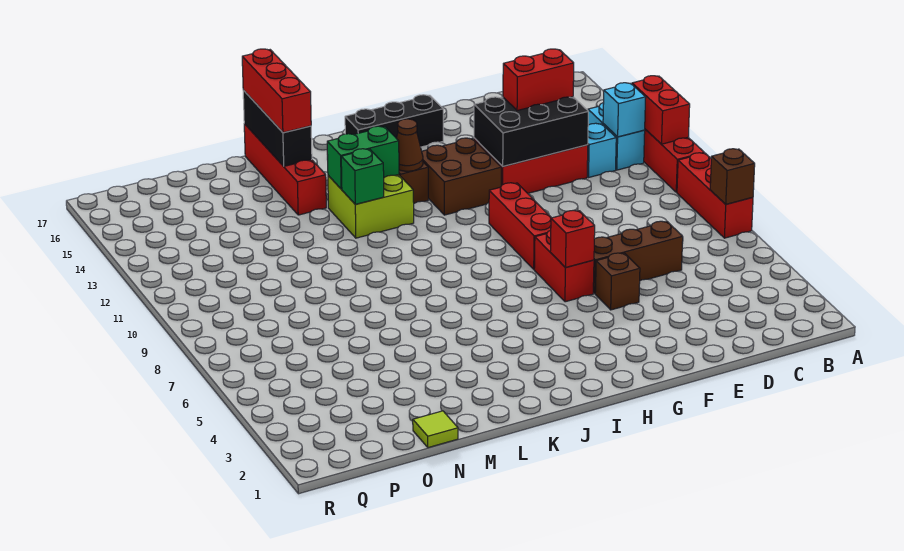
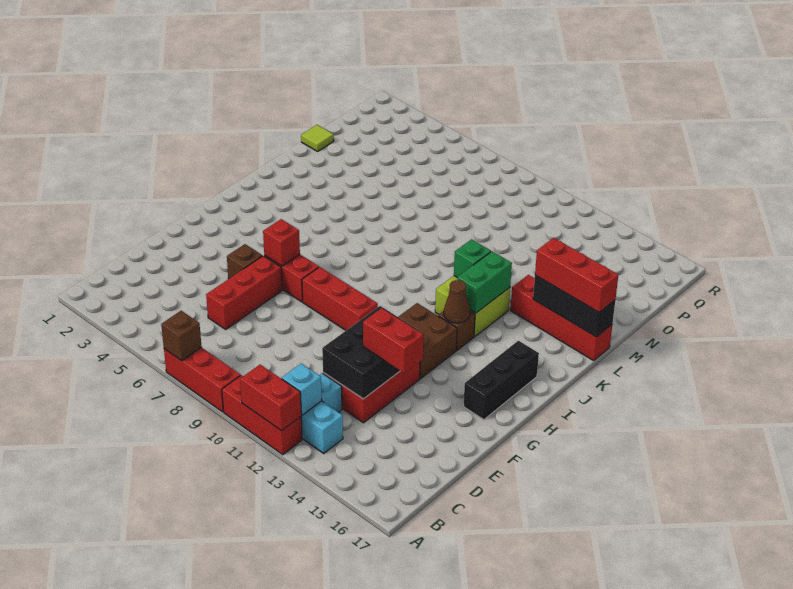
brown 1x3 brick [593,221,683,293] -> red 1x3 brick [206,256,282,329]
red 1x2 brick [503,49,574,111] -> red 1x2 brick turned to [363,308,424,373]

